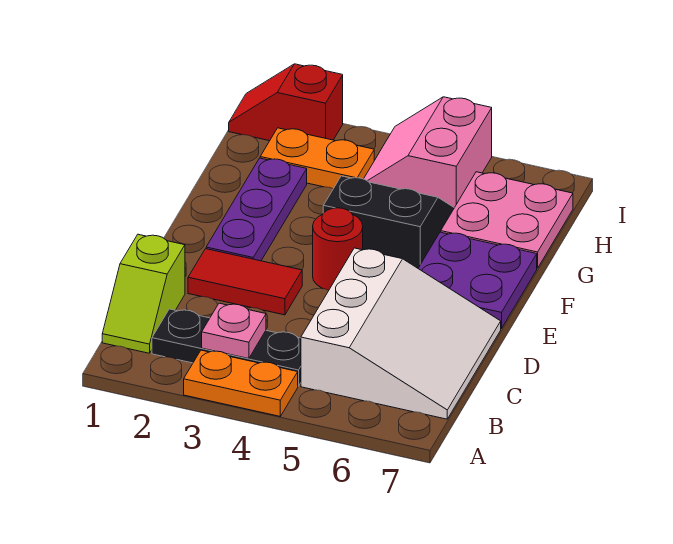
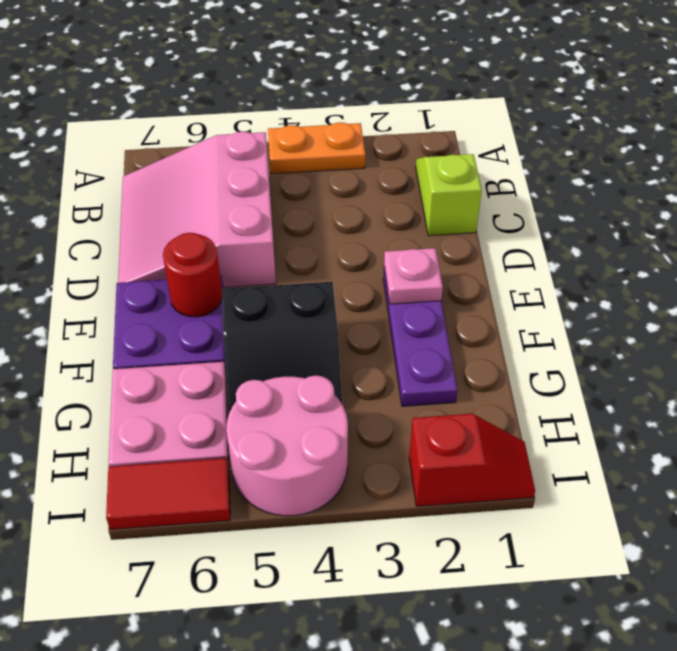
black 1x3 plate [152,309,301,386] -> none
pink 1x1 plate [202,303,266,359] -> pink 1x1 plate moved to [384,248,443,304]
white 3x3 slope [301,248,501,419] -> pink 3x3 slope [118,132,276,288]
red 1x2 tile [188,249,302,315] -> red 1x2 tile moved to [106,458,230,530]
red 1x1 round brick [313,208,363,290] -> red 1x1 round brick moved to [163,233,222,317]
orange 1x2 plate [260,128,374,189] -> none
pink 2x2 slope [364,97,492,208] -> pink 2x2 round brick [226,376,348,516]

